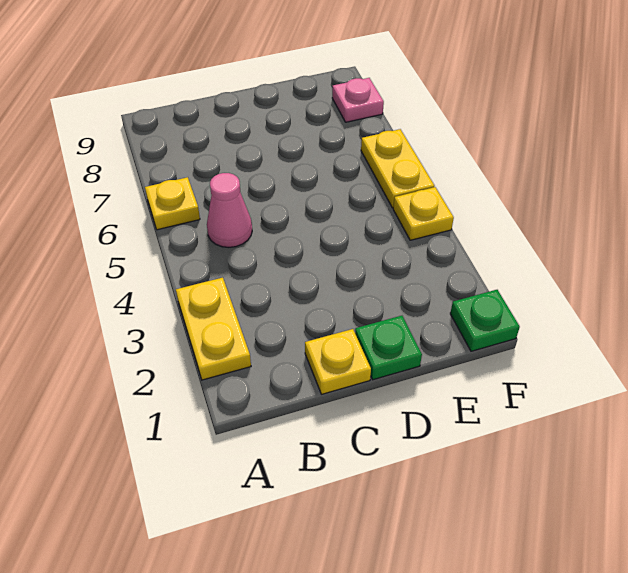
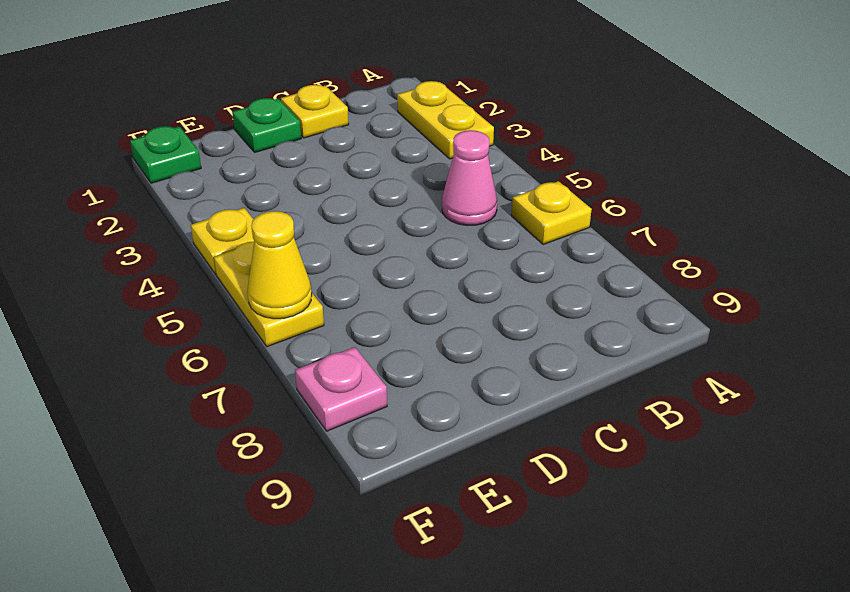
none -> yellow 1x1 cone [247,211,312,319]

